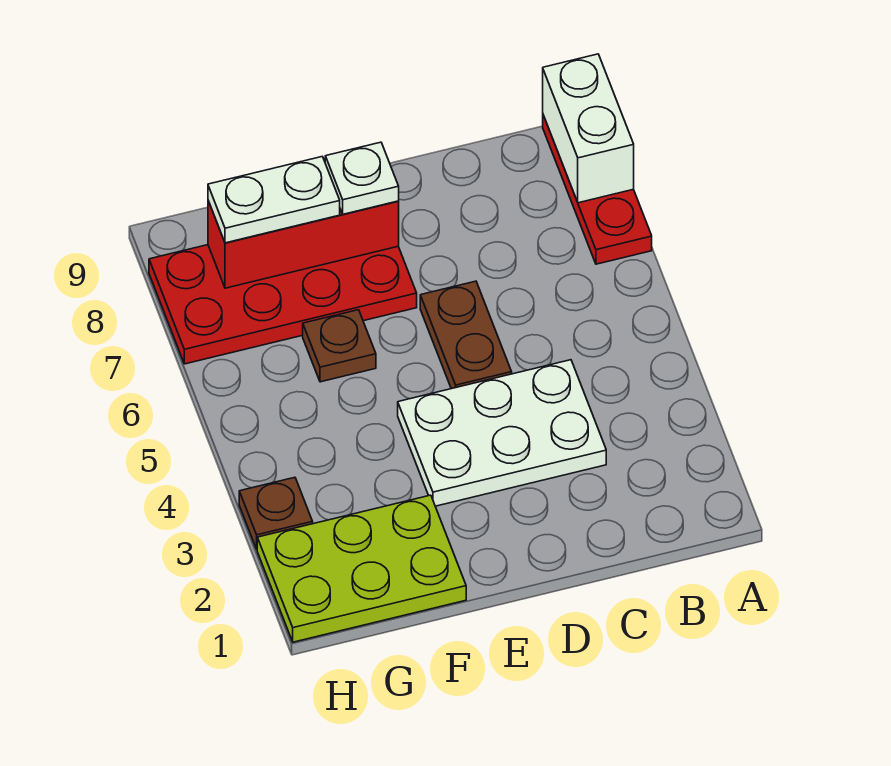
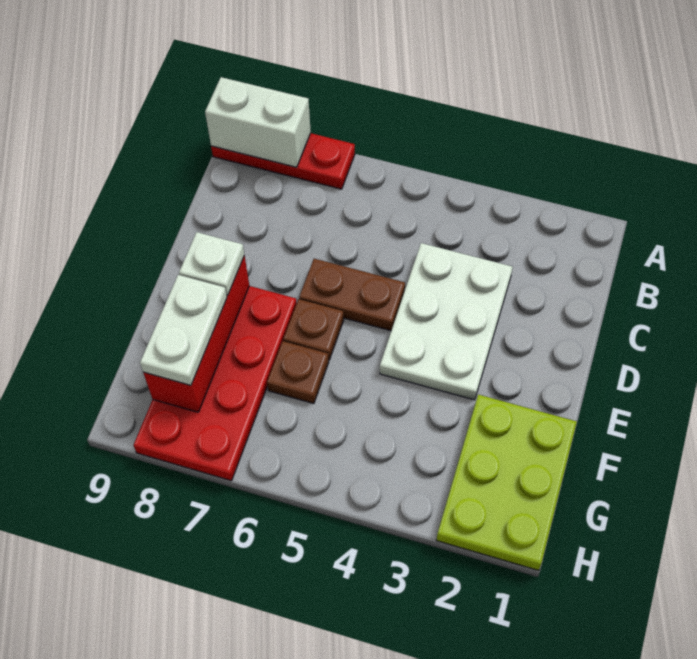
brown 1x1 plate [239,477,313,549] -> brown 1x1 plate moved to [283,299,344,360]

